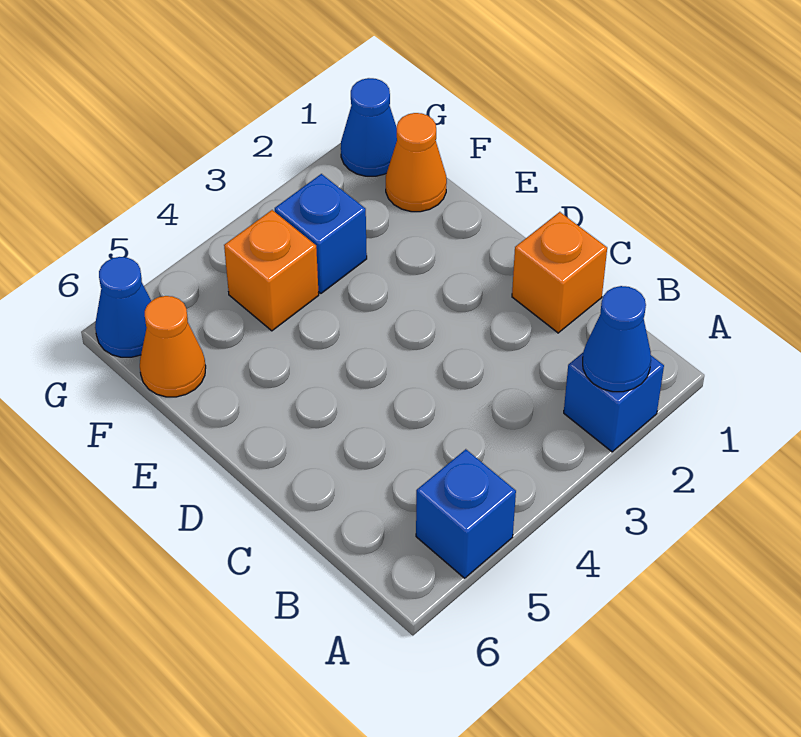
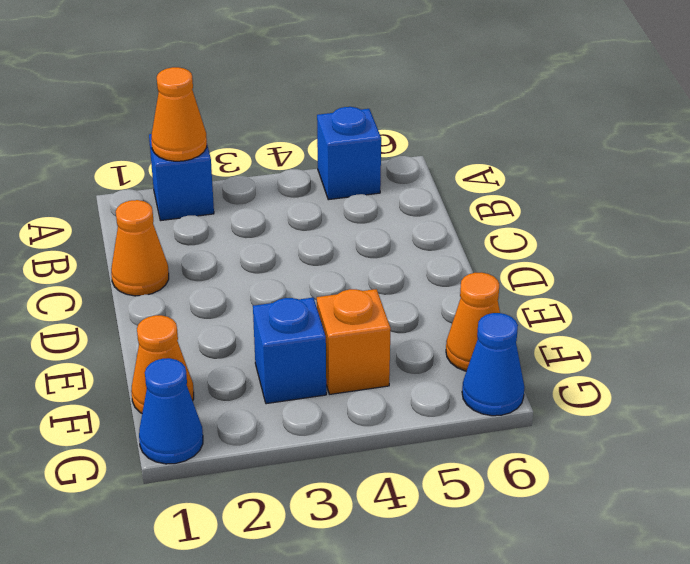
blue 1x1 cone [583,286,651,392] -> orange 1x1 cone [151,67,207,161]
orange 1x1 brick [512,212,607,333] -> orange 1x1 cone [111,200,169,296]

